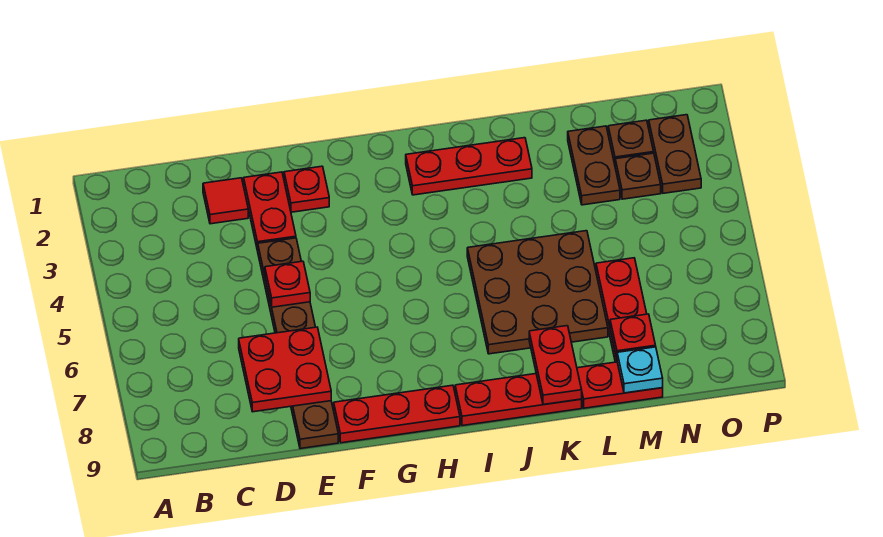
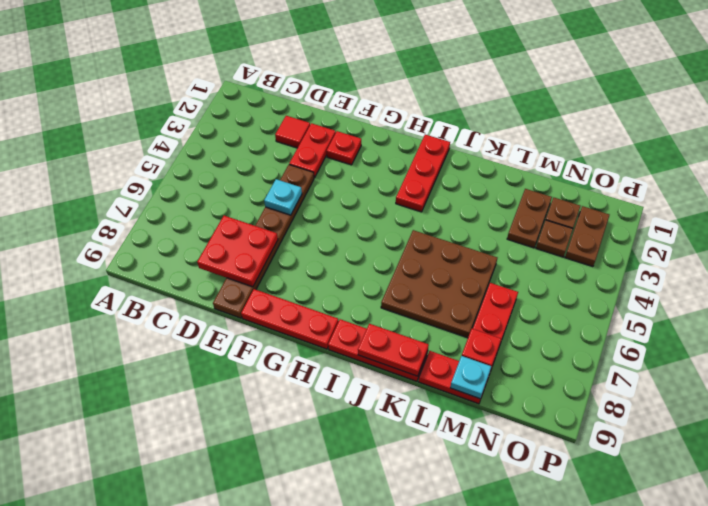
red 1x1 plate [265,261,310,307] -> cyan 1x1 plate [264,179,302,215]
red 1x3 plate [406,138,532,195] -> red 1x3 plate turned to [396,135,450,212]
red 1x2 plate [529,326,582,405] -> red 1x2 plate turned to [358,324,429,376]

